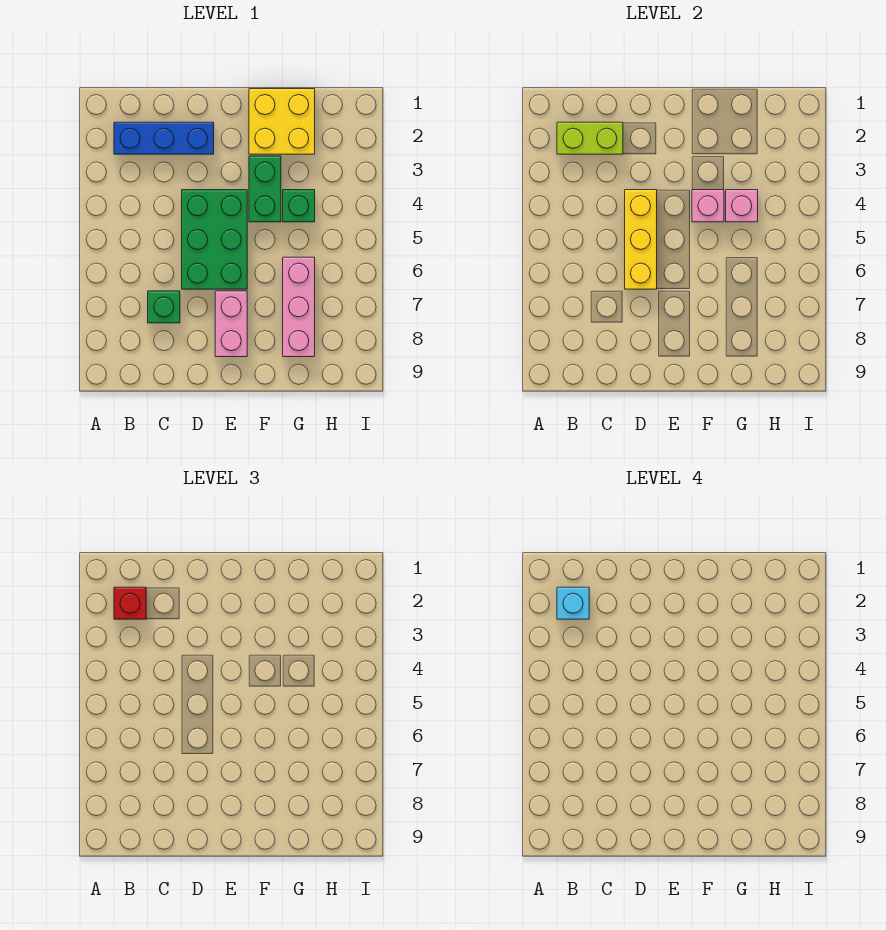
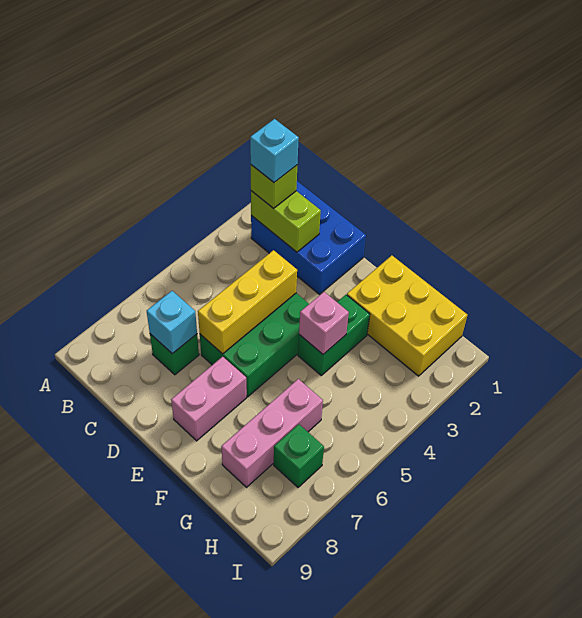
blue 1x3 brick [114,122,214,154] -> blue 2x3 brick [251,181,366,294]
red 1x1 brick [114,587,146,619] -> lime 1x1 brick [251,165,297,209]
none -> cyan 1x1 brick [147,291,197,354]
yellow 2x2 brick [249,89,315,154] -> yellow 2x3 brick [347,255,467,376]
green 1x1 brick [283,190,315,222] -> green 1x1 brick moved to [274,424,324,487]
pink 1x1 brick [726,190,758,222] -> none

